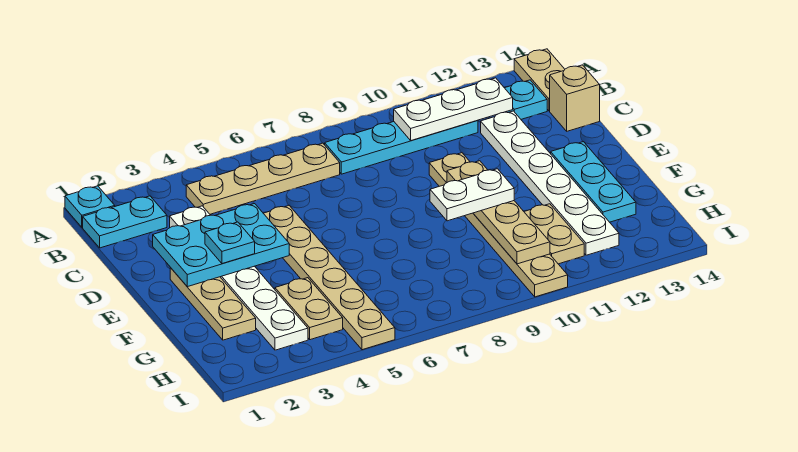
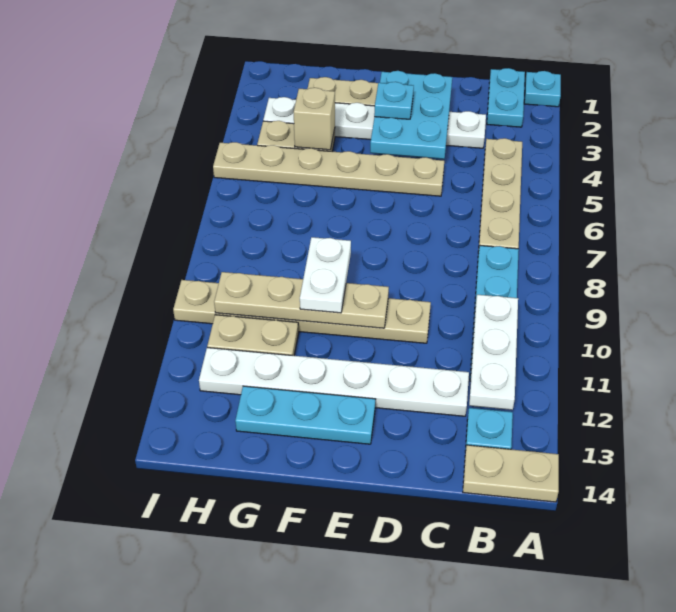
tan 1x1 brick [550,65,600,131] -> tan 1x1 brick moved to [294,88,335,150]

